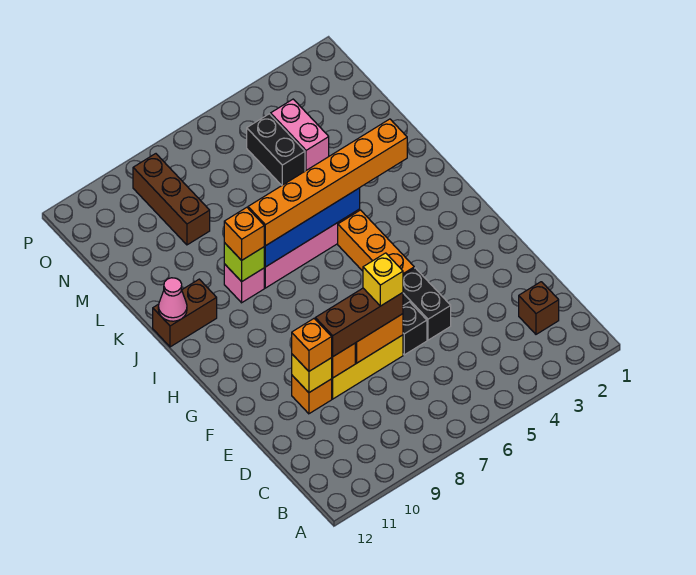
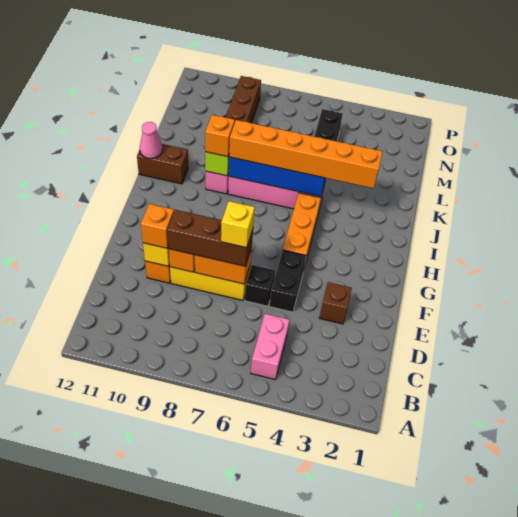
brown 1x1 brick [519,282,559,334] -> brown 1x1 brick moved to [319,282,352,324]
pink 1x2 brick [271,99,329,171] -> pink 1x2 brick moved to [251,314,289,379]

